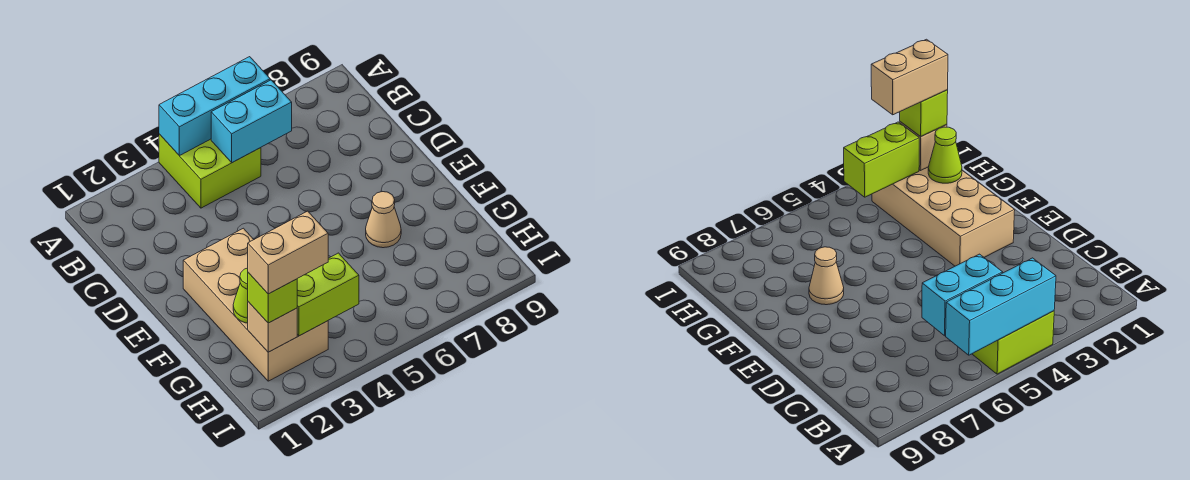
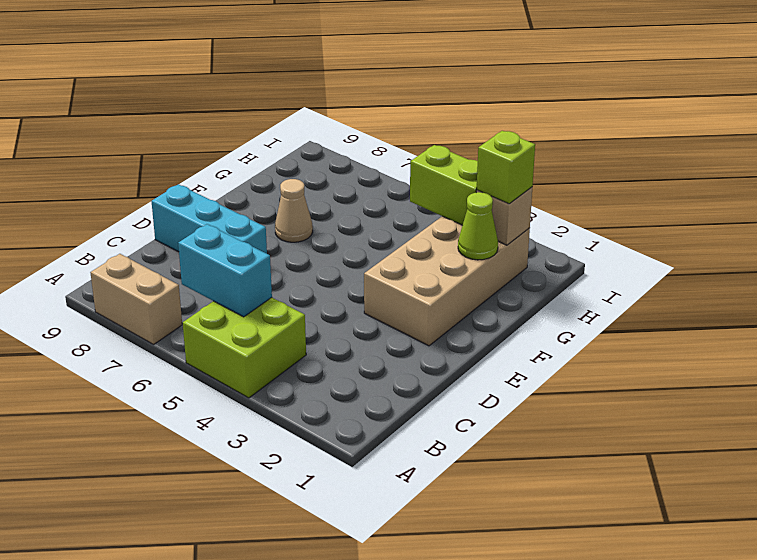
cyan 1x3 brick [159,57,270,156] -> cyan 1x3 brick moved to [151,184,267,254]
tan 1x2 brick [248,211,328,294] -> tan 1x2 brick moved to [90,254,182,345]

